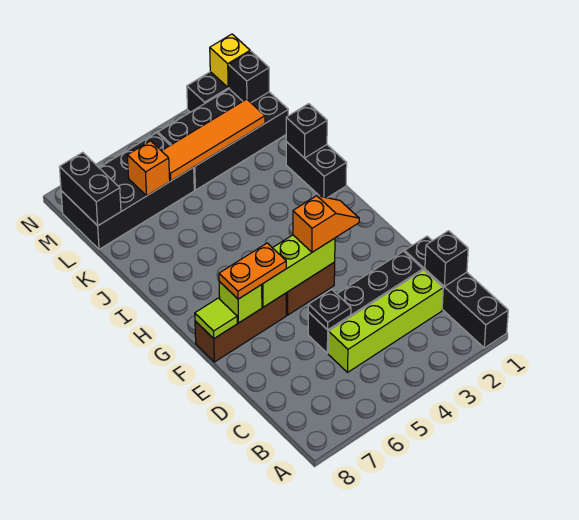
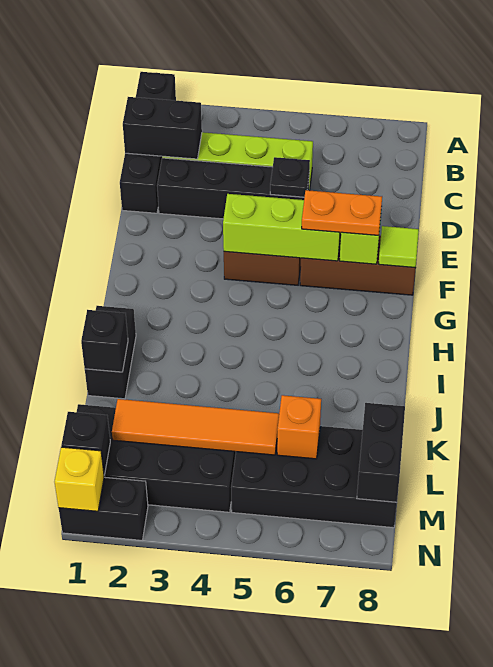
black 1x1 brick [425,231,468,286] -> black 1x2 brick [123,97,202,159]
orange 1x2 slope [293,196,359,252] -> none

